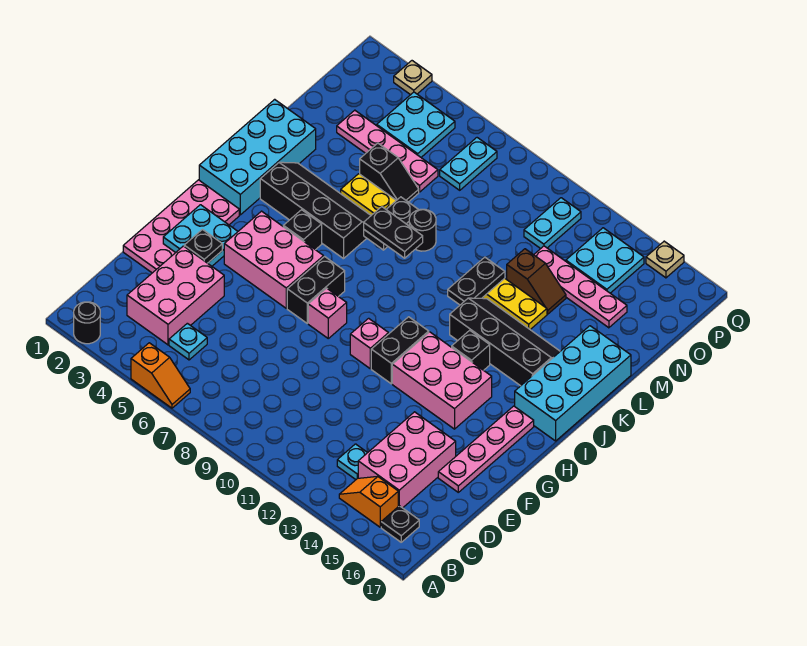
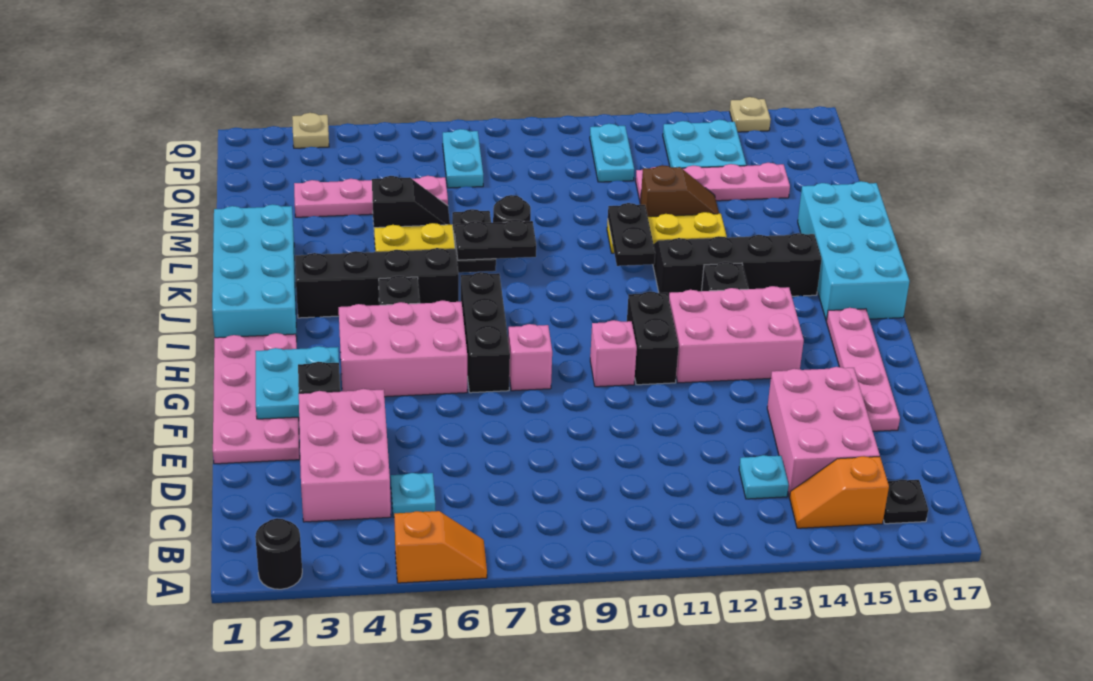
black 1x2 brick [287,257,345,323] -> black 1x3 brick [461,272,510,393]
cyan 2x2 plate [377,92,455,157] -> none

